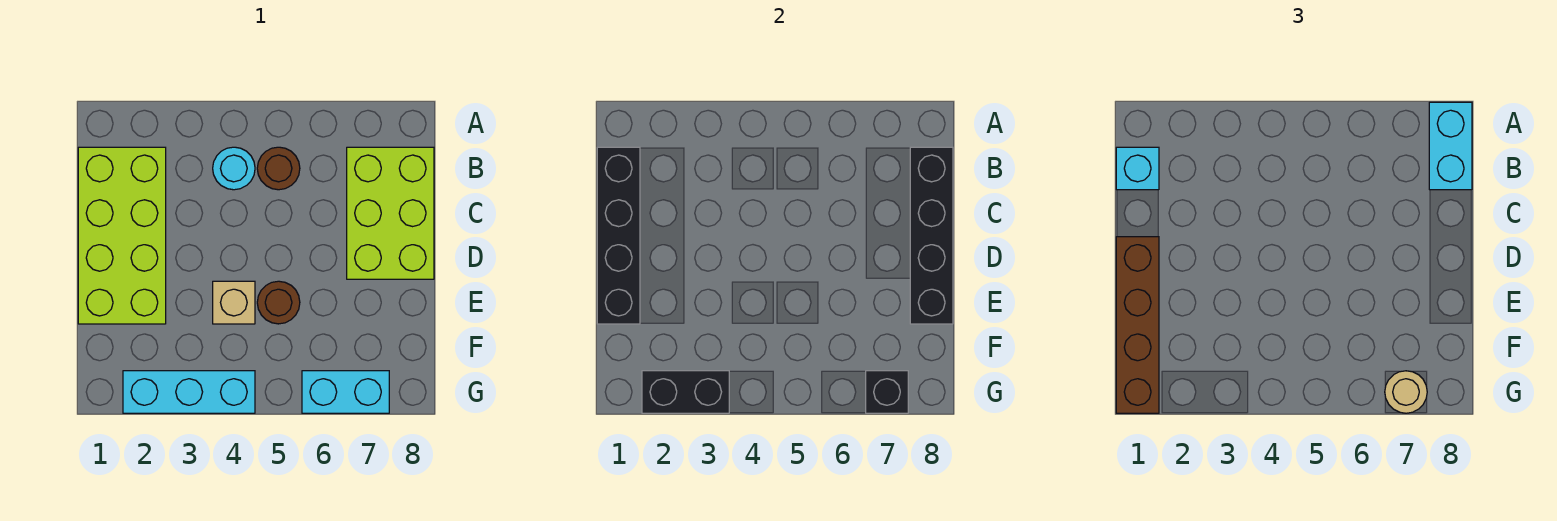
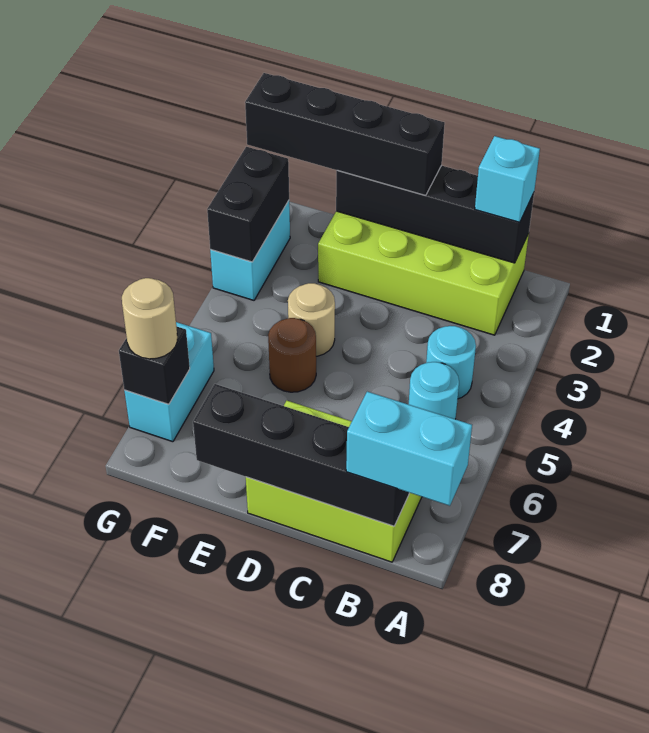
brown 1x1 round brick [257,147,300,190] -> cyan 1x1 round brick [409,362,459,419]
brown 1x4 brick [1116,237,1159,413] -> black 1x4 brick [245,73,445,195]
tan 1x1 brick [213,281,255,324] -> tan 1x1 round brick [288,283,335,356]
cyan 1x3 brick [123,371,255,413] -> cyan 1x2 brick [210,201,290,300]

